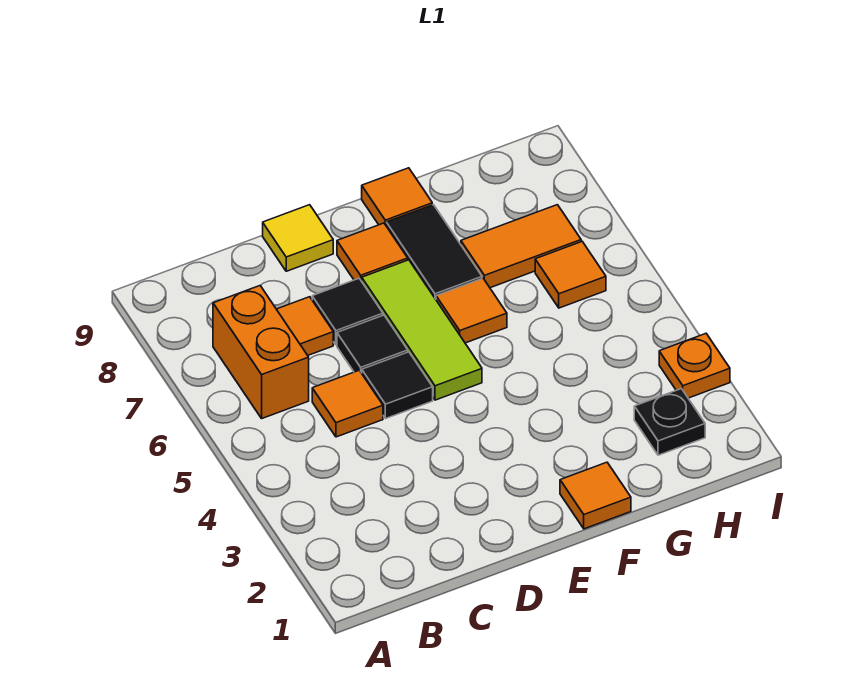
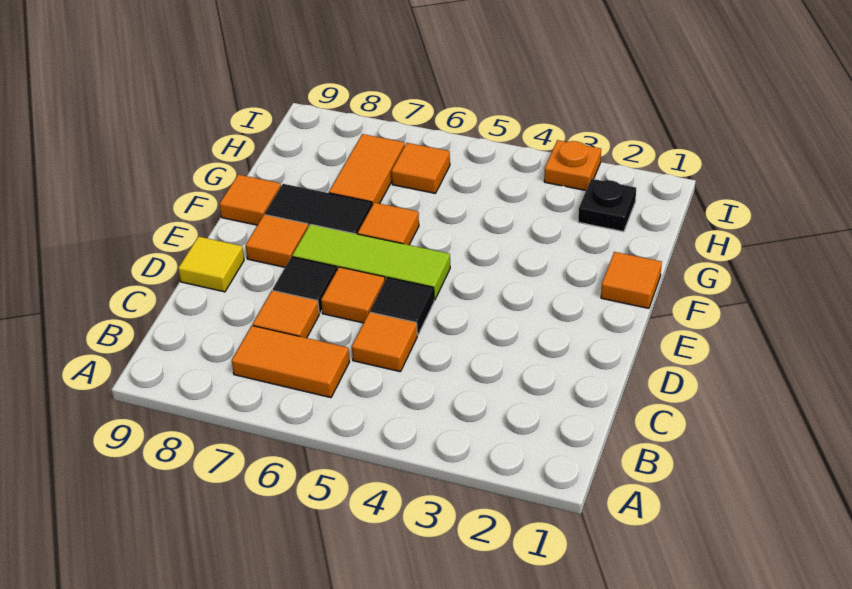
orange 1x2 brick [213,286,309,418] -> orange 1x2 tile [232,326,349,398]
black 1x1 tile [337,315,408,373] -> orange 1x1 tile [321,267,385,323]

